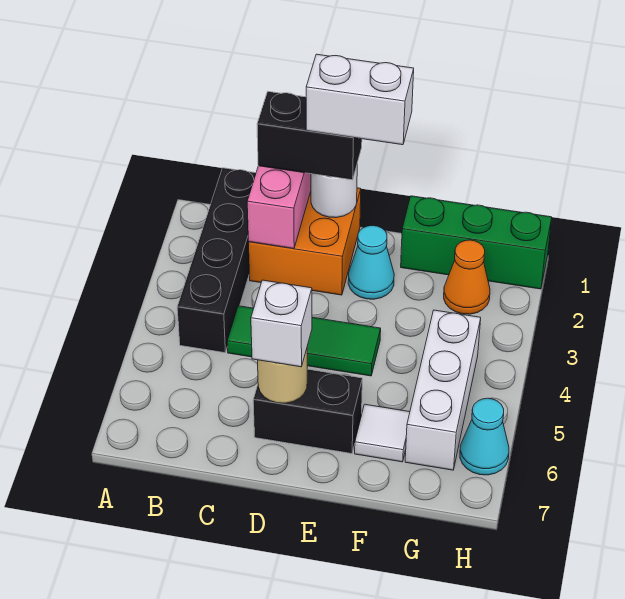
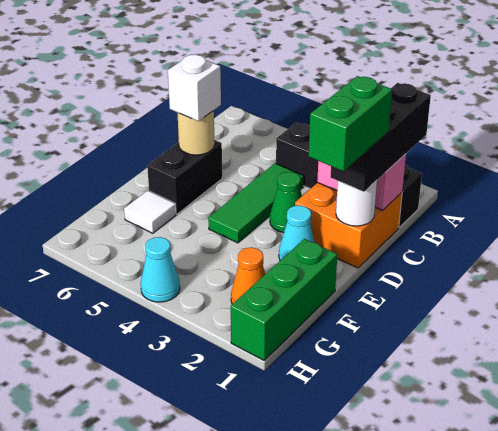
black 1x2 brick [257,92,362,180] -> black 1x3 brick [331,83,431,192]
white 1x2 brick [306,54,414,145] -> green 1x2 brick [309,76,392,171]
none -> green 1x1 cone [270,172,302,233]
white 1x3 brick [405,310,481,470] -> none
cyan 1x1 cone [460,398,509,475] -> cyan 1x1 cone moved to [141,237,180,302]

